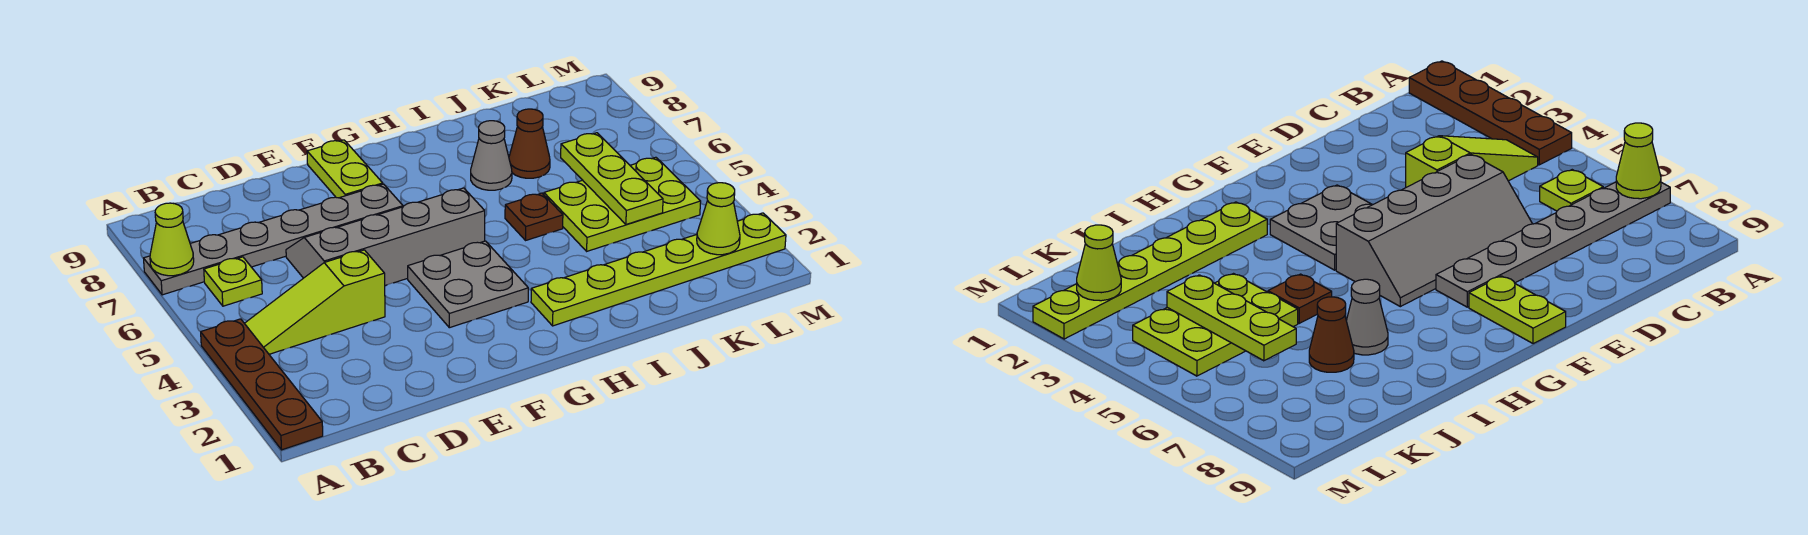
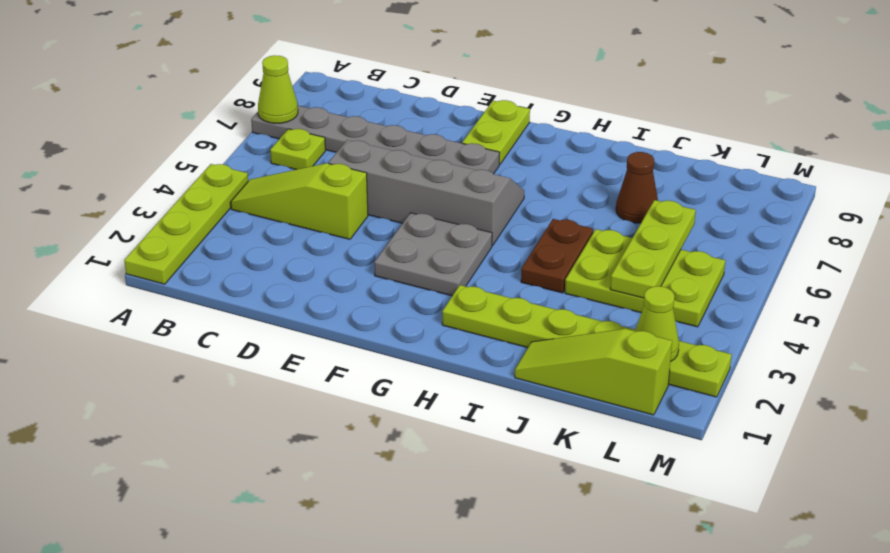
brown 1x4 plate [201,319,323,450] -> lime 1x4 plate [124,164,248,284]
brown 1x1 plate [505,193,563,240] -> brown 1x2 plate [521,219,594,293]
grey 1x1 cone [471,121,512,190] -> none
none -> lime 1x3 slope [515,329,672,415]

